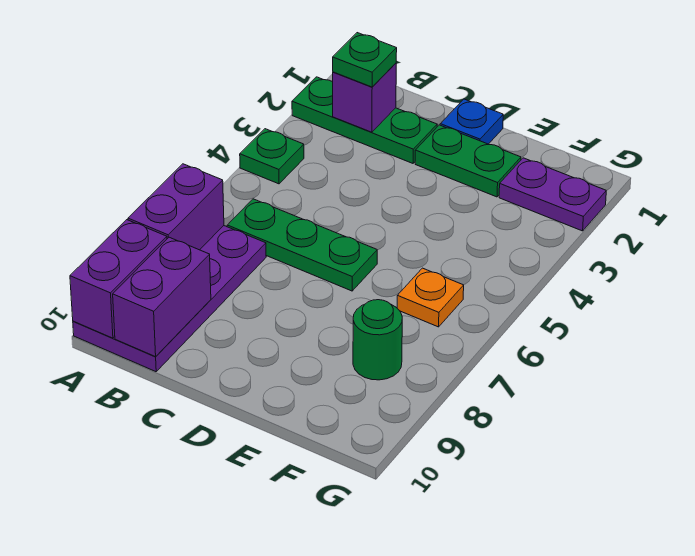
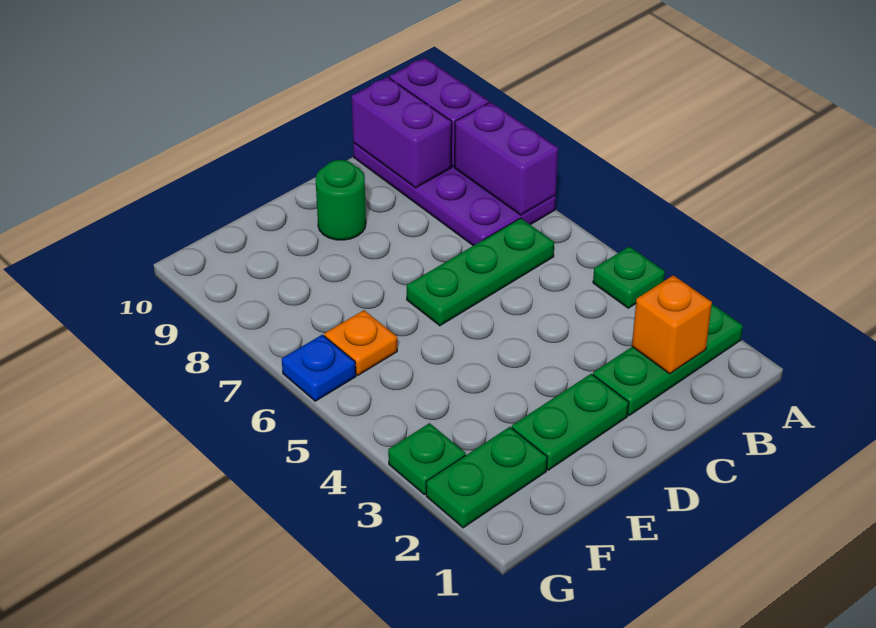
purple 1x1 brick [333,63,396,132] -> orange 1x1 brick [632,275,712,374]
green 1x1 plate [333,33,397,87] -> green 1x1 plate moved to [388,423,466,495]
blue 1x1 plate [440,99,503,144] -> blue 1x1 plate moved to [282,335,356,401]
purple 1x2 plate [499,158,606,231] -> green 1x2 plate [426,427,547,528]
green 1x1 round brick [353,300,402,380] -> green 1x1 round brick moved to [316,160,366,240]

